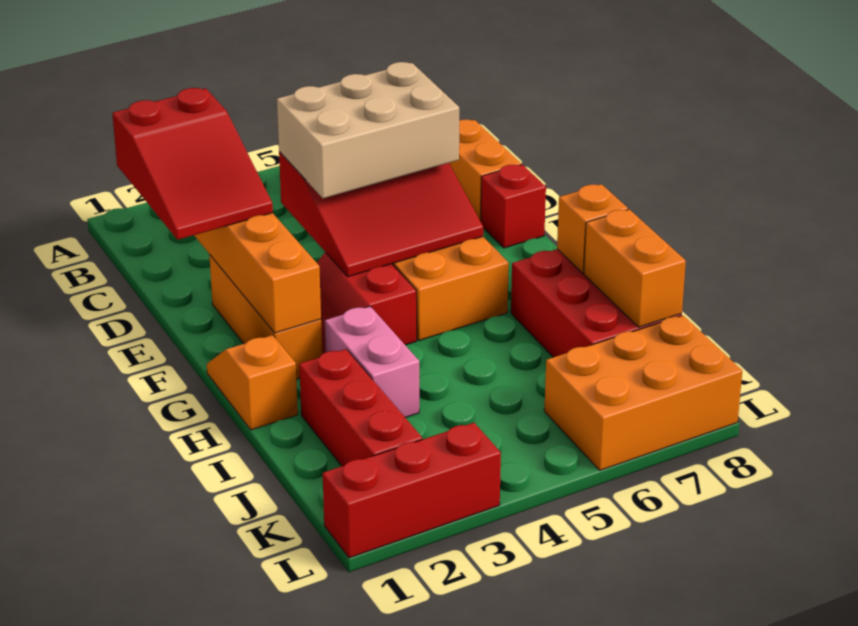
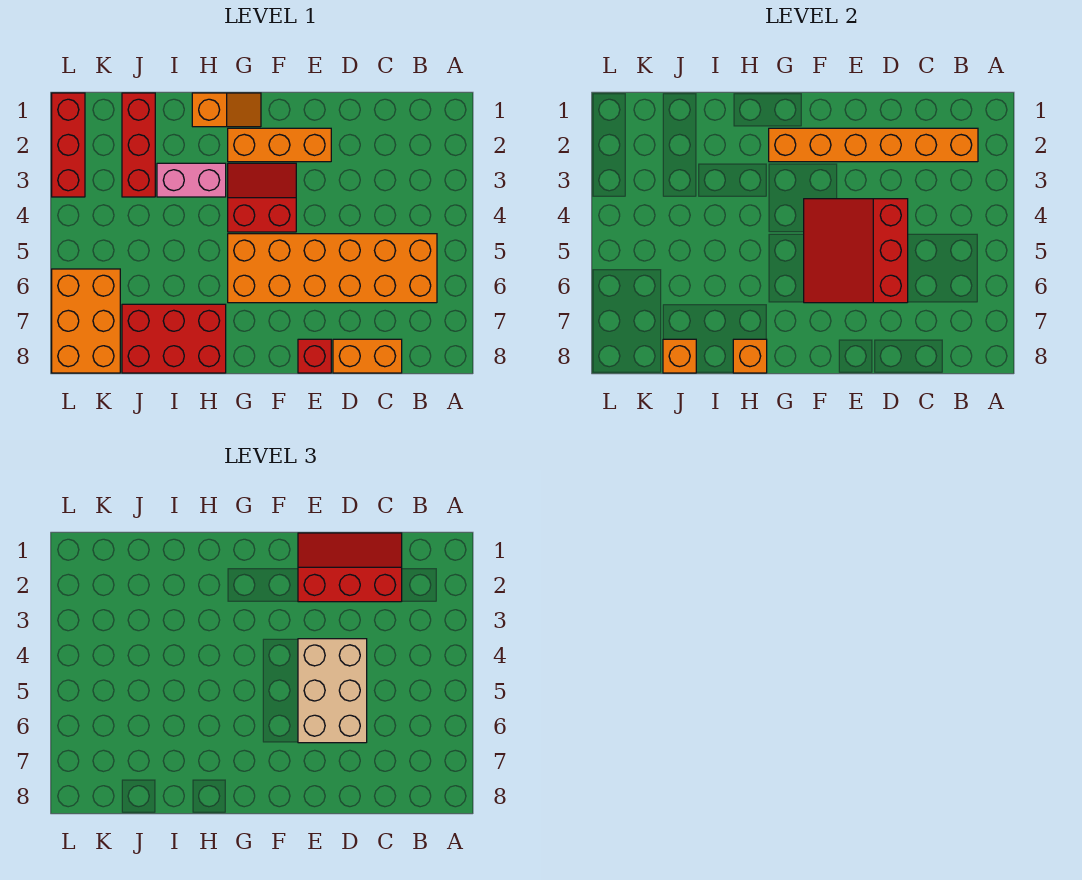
red 2x3 slope [112,88,273,240] -> red 2x3 slope turned to [298,533,402,602]
red 1x3 brick [299,349,422,466] -> red 1x3 brick turned to [122,93,155,197]
orange 1x2 brick [584,209,686,327] -> orange 1x1 brick [663,339,696,373]

